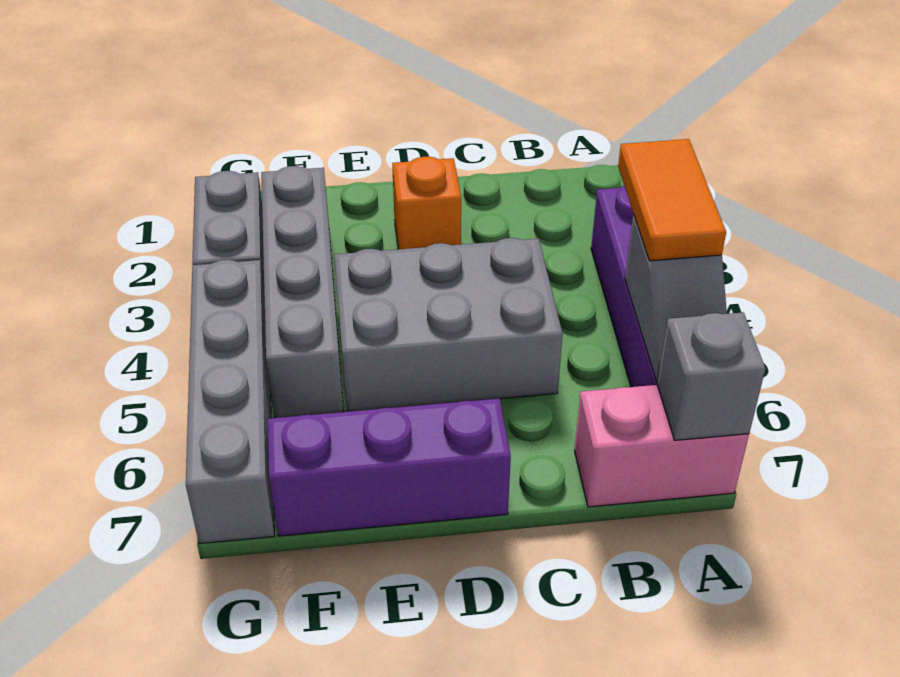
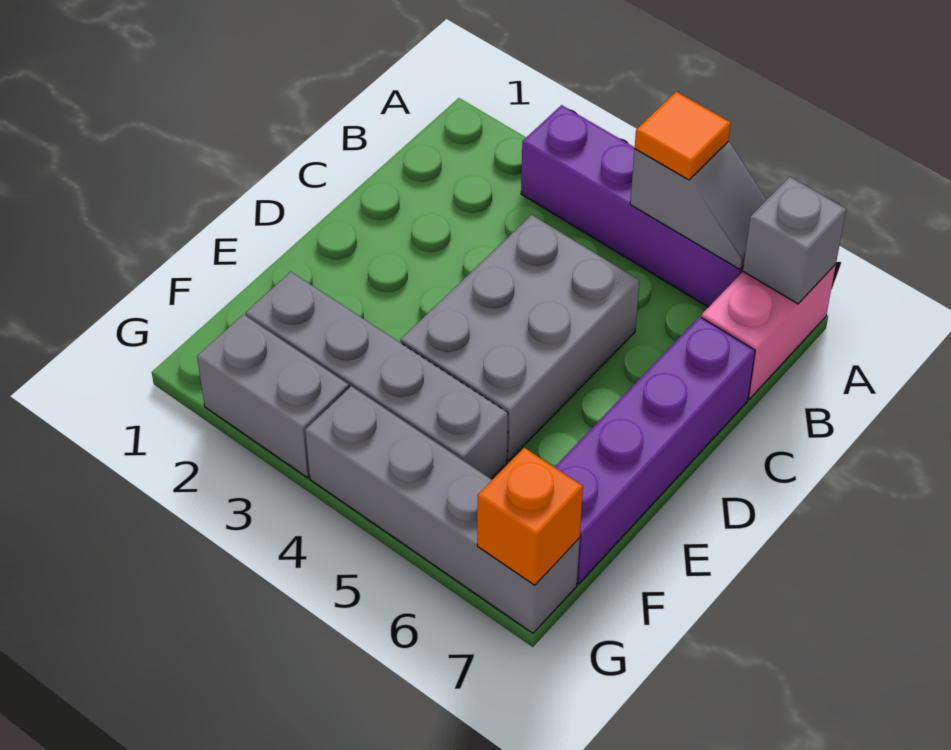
orange 1x2 tile [618,139,726,261] -> orange 1x1 tile [635,92,731,180]
orange 1x1 brick [392,156,461,249] -> orange 1x1 brick moved to [477,448,583,585]
purple 1x3 brick [268,399,511,536] -> purple 1x4 brick [555,317,755,584]

